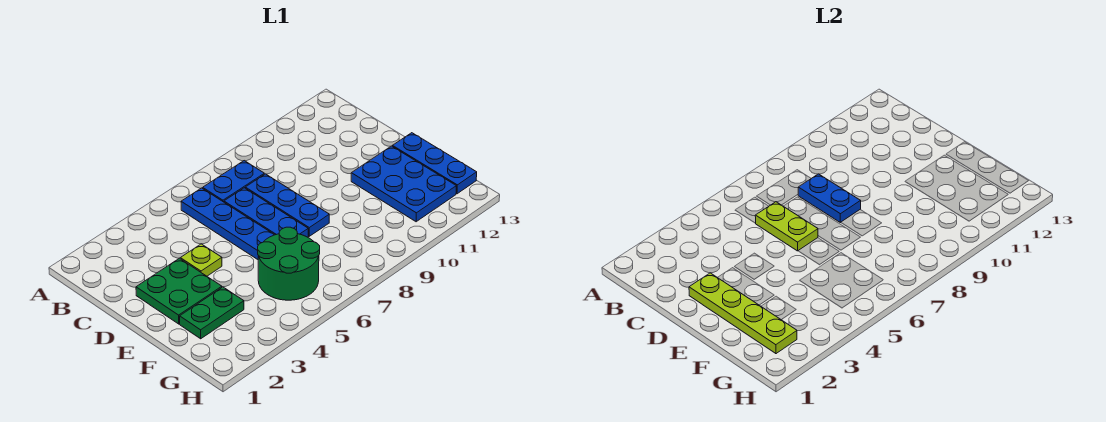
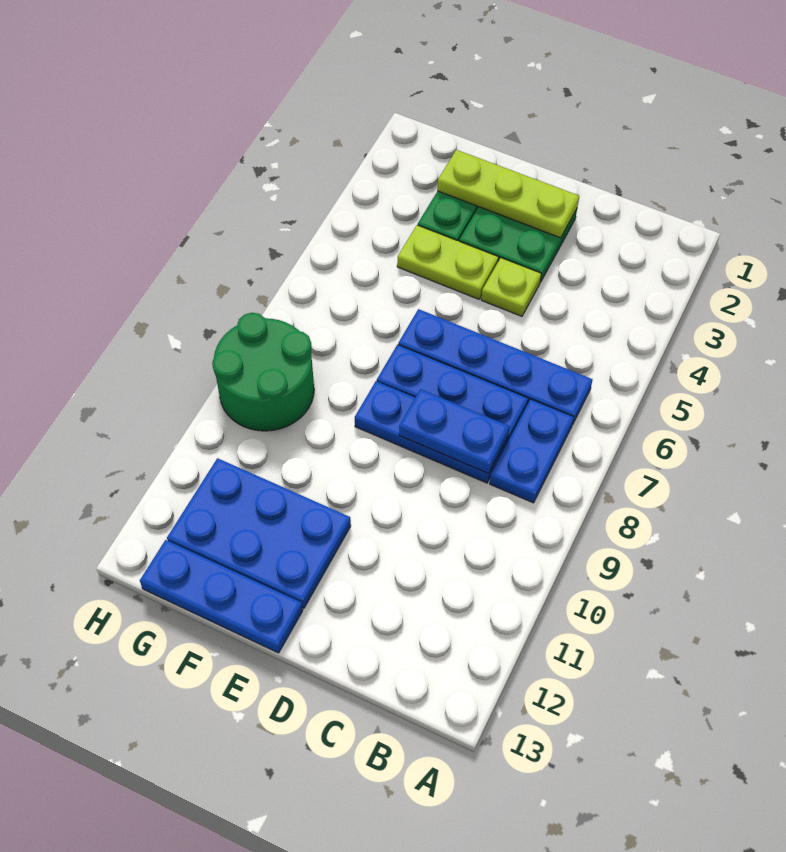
lime 1x2 plate [755,202,818,251] -> lime 1x2 plate moved to [397,225,499,299]
lime 1x4 plate [689,273,797,354] -> lime 1x3 plate [437,150,579,238]
green 2x2 round brick [258,227,320,300] -> green 2x2 round brick moved to [212,313,314,431]

